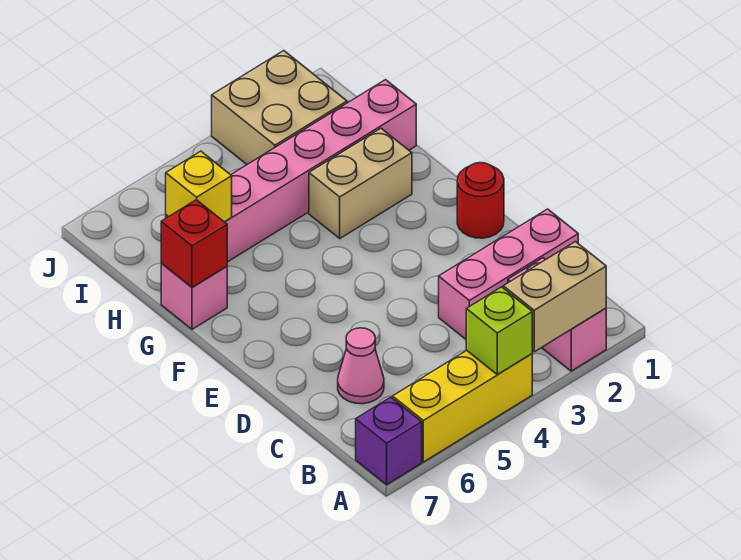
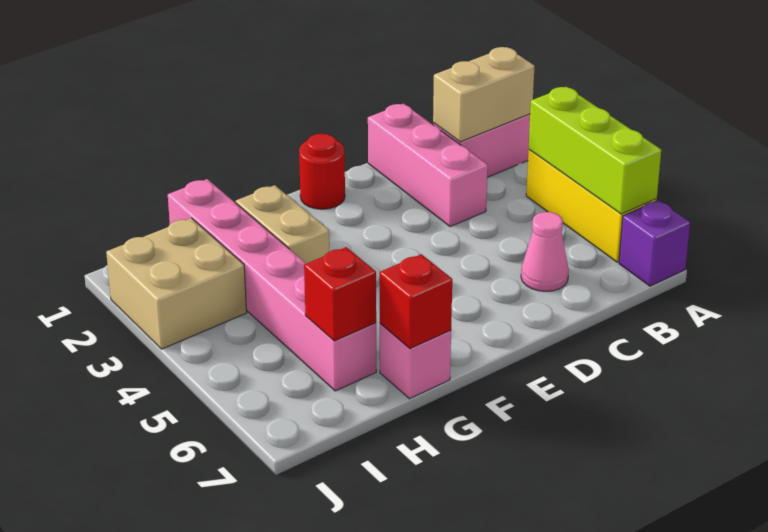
tan 1x2 brick [503,242,606,352] -> tan 1x2 brick turned to [433,47,535,142]
lime 1x1 brick [466,287,532,374] -> lime 1x3 brick [529,87,661,214]
yellow 1x1 brick [166,151,232,222] -> red 1x1 brick [304,247,376,341]

